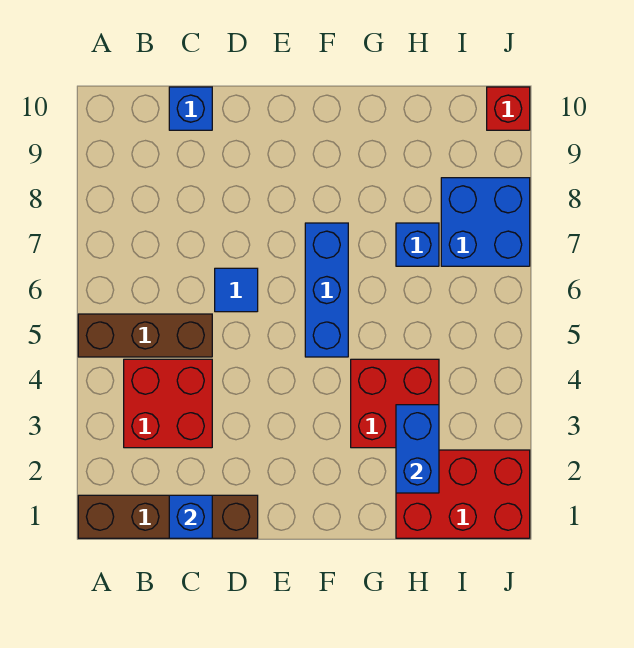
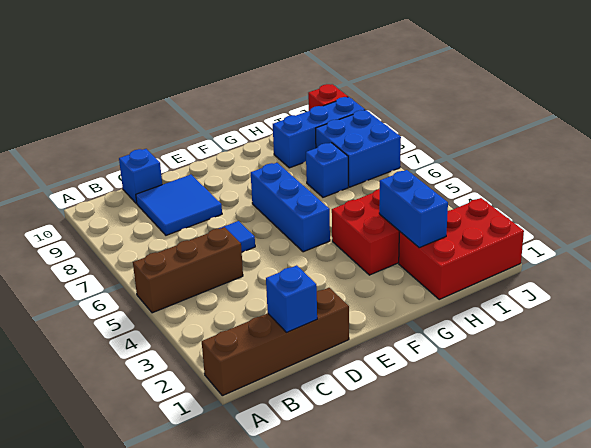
red 2x2 brick [124,359,212,448] -> none
none -> blue 2x2 tile [136,174,222,235]
none -> blue 1x3 brick [273,97,365,168]

